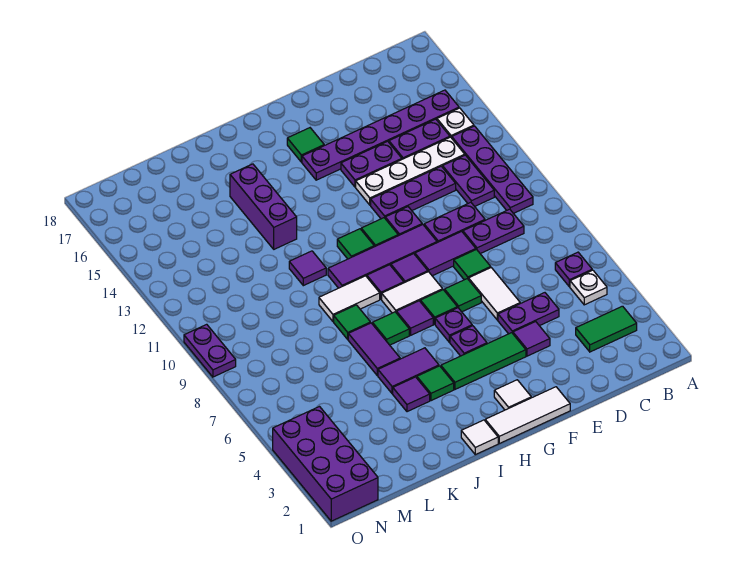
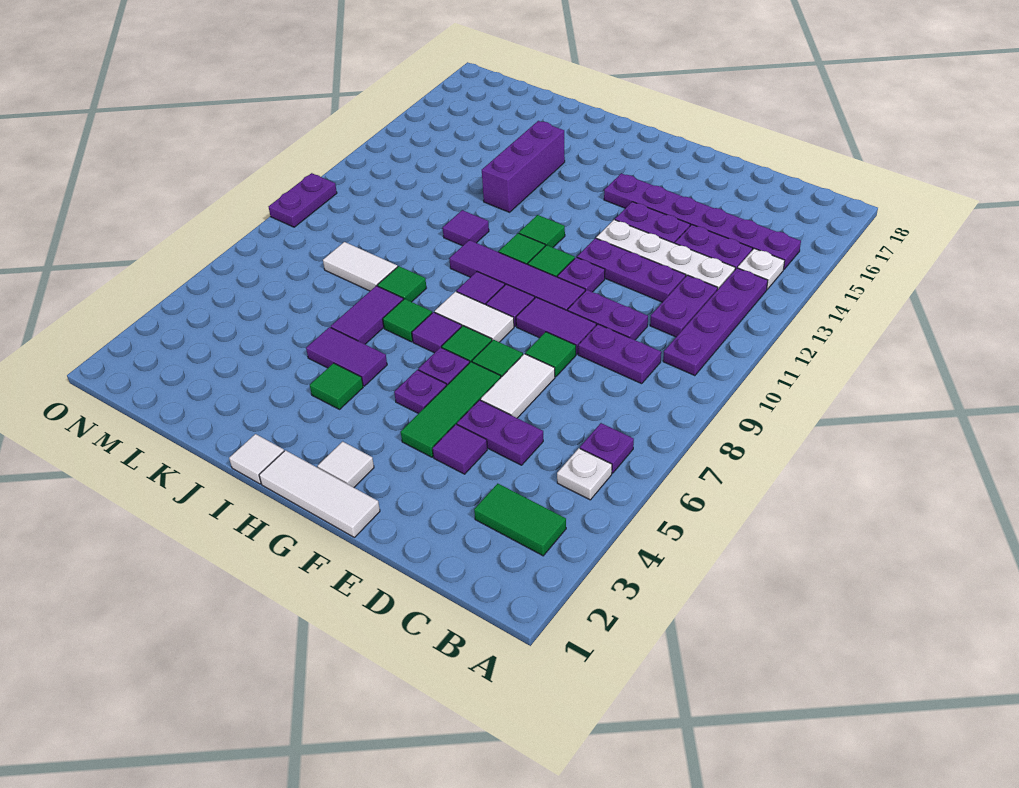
green 1x3 tile [441,333,526,389] -> green 1x3 tile turned to [401,362,501,457]
green 1x1 tile [287,128,324,162] -> green 1x1 tile moved to [519,215,565,247]
white 1x2 tile [319,276,380,322] -> white 1x2 tile moved to [323,242,398,291]
purple 1x1 tile [393,377,430,412] -> none
purple 2x4 brick [273,407,378,521] -> none

